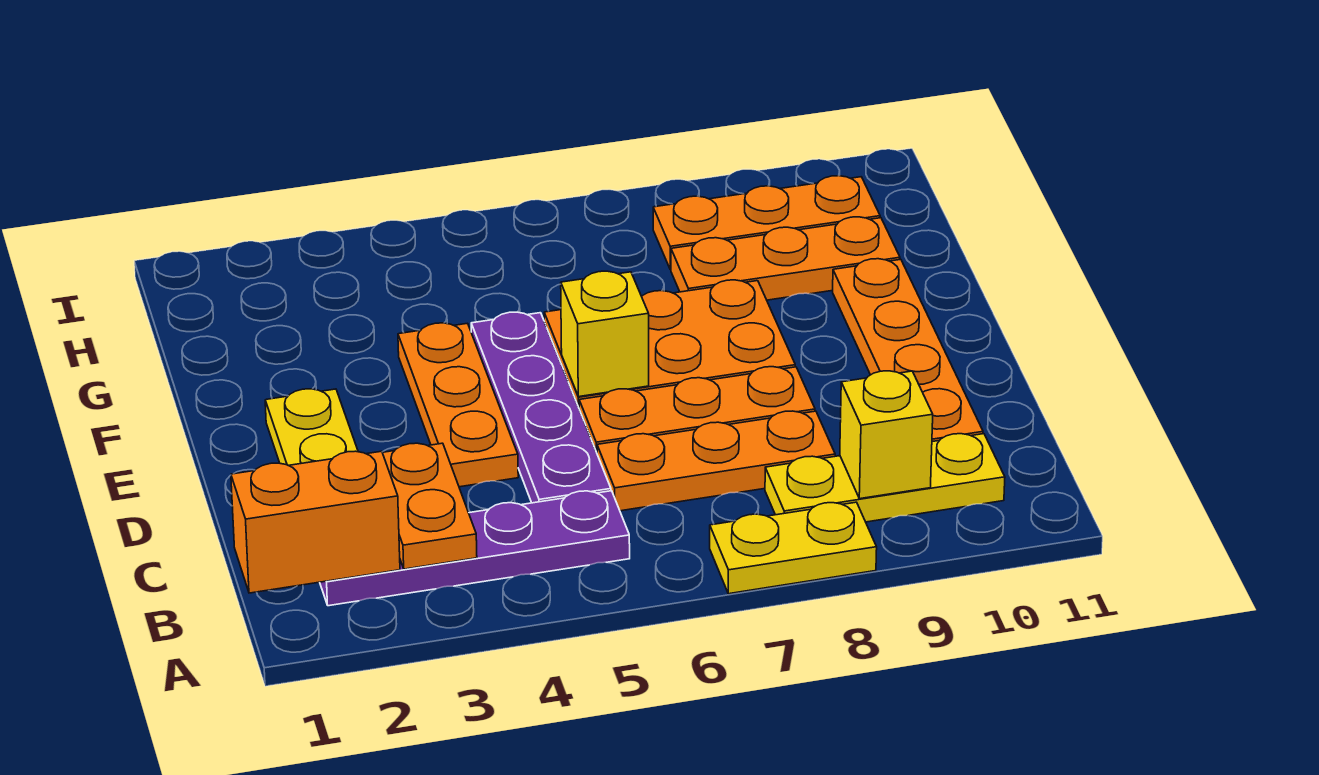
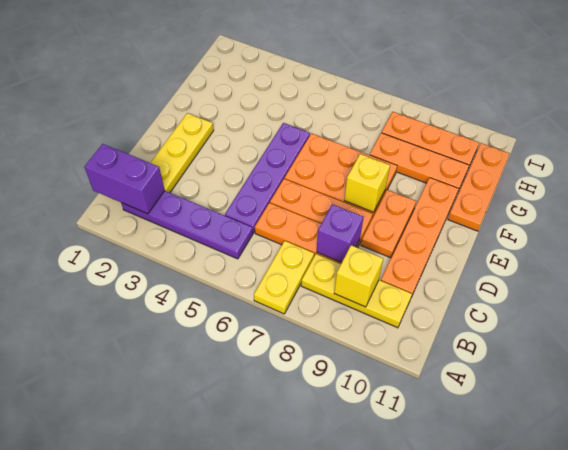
yellow 1x2 plate [710,502,877,594] -> yellow 1x2 plate turned to [254,241,314,314]
orange 1x2 brick [231,451,400,593] -> purple 1x2 brick [84,144,165,214]
orange 1x2 plate [382,443,477,569] -> orange 1x2 plate moved to [361,190,416,258]
none -> purple 1x1 brick [317,204,363,263]
orange 1x3 plate [398,323,518,487] -> orange 1x3 plate moved to [448,143,510,231]
yellow 1x1 brick [561,271,649,397] -> yellow 1x1 brick moved to [344,154,390,212]

